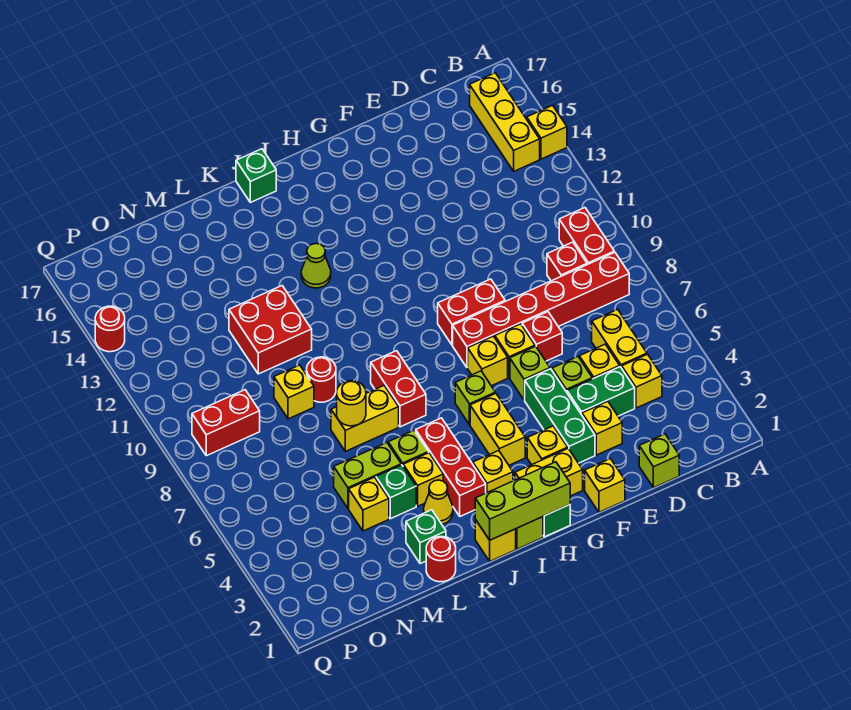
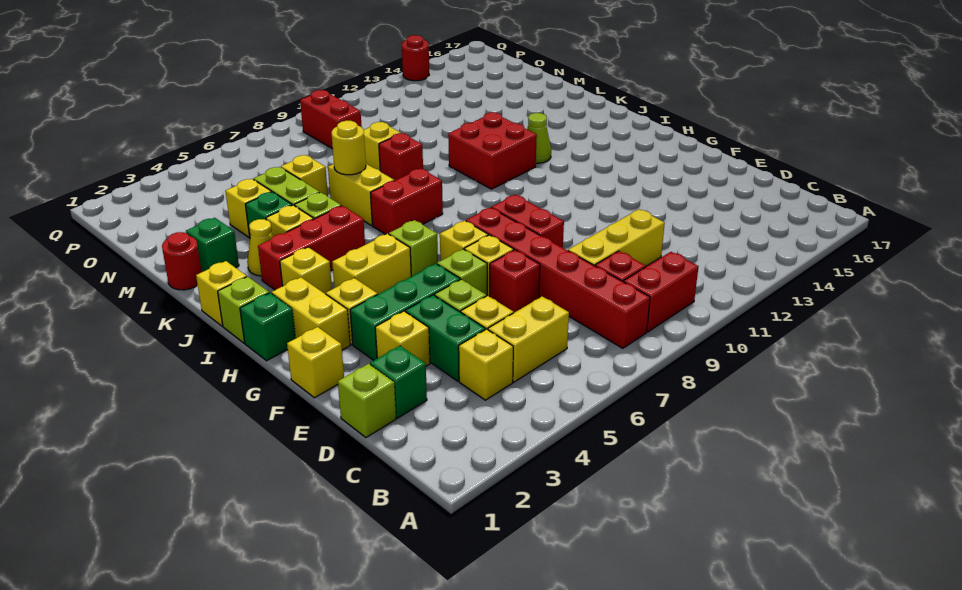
yellow 1x1 brick [527,105,567,159] -> yellow 1x1 brick moved to [281,155,328,197]
yellow 1x3 brick [470,73,540,171] -> yellow 1x3 brick moved to [568,209,665,266]
lime 1x3 brick [475,462,570,540] -> none
green 1x1 brick [236,149,276,202] -> green 1x1 brick moved to [370,346,427,418]
red 1x1 round brick [307,357,336,402] -> red 1x1 brick [379,133,423,181]
red 2x2 brick [229,286,312,374] -> red 2x2 brick moved to [448,112,537,189]

